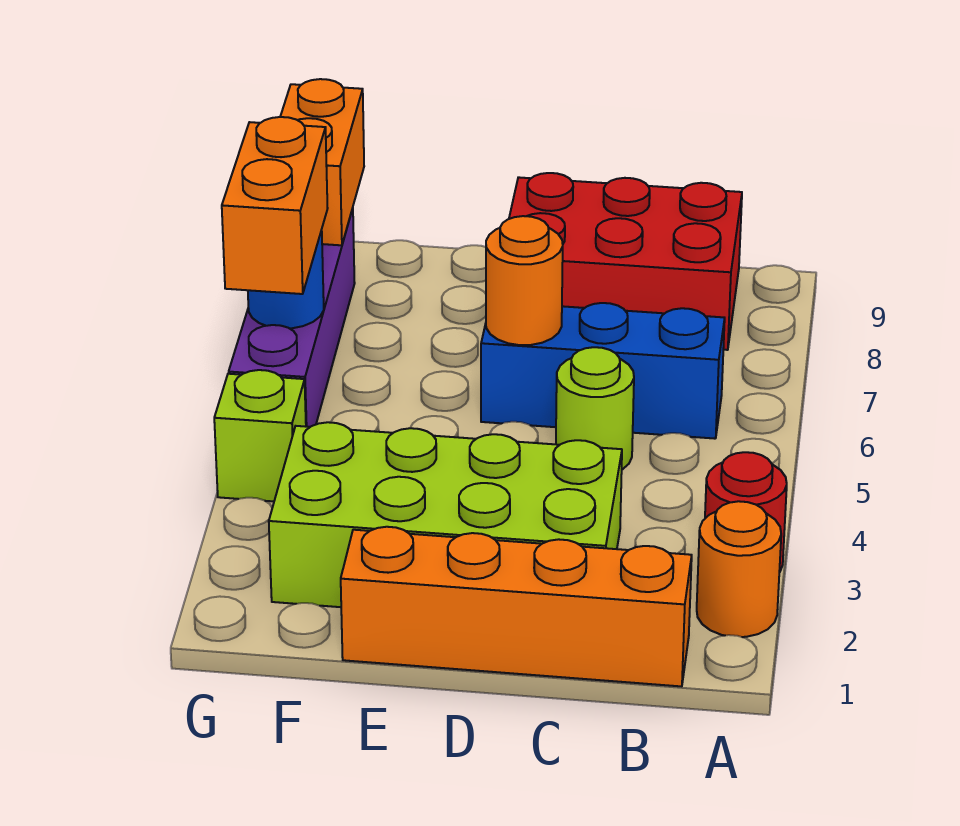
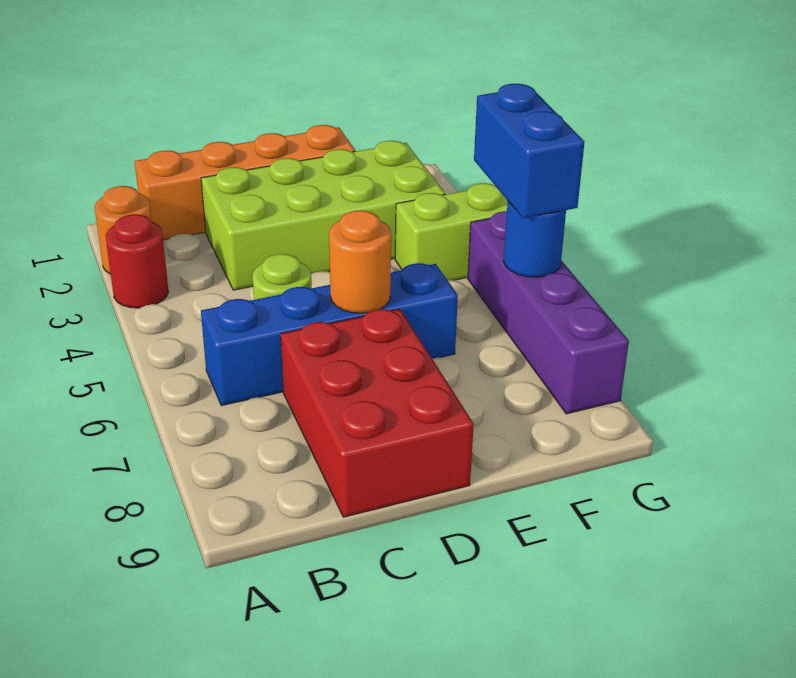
blue 1x3 brick [481,303,725,439] -> blue 1x4 brick [201,263,458,406]
red 2x3 brick [509,173,742,350] -> red 2x3 brick turned to [281,309,474,517]
lime 1x1 brick [214,370,306,501] -> lime 1x2 brick [395,183,508,280]
orange 1x2 brick [222,117,328,294] -> blue 1x2 brick [474,84,585,218]
orange 1x2 brick [280,79,364,245] -> none

